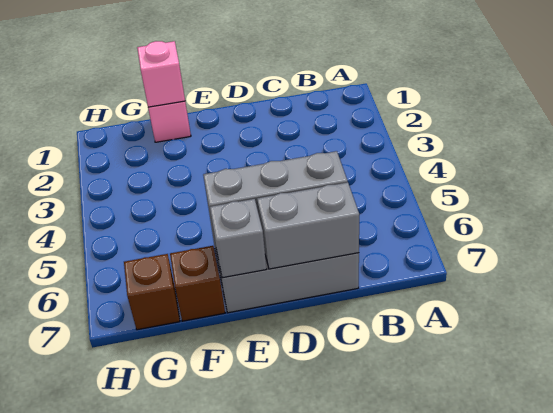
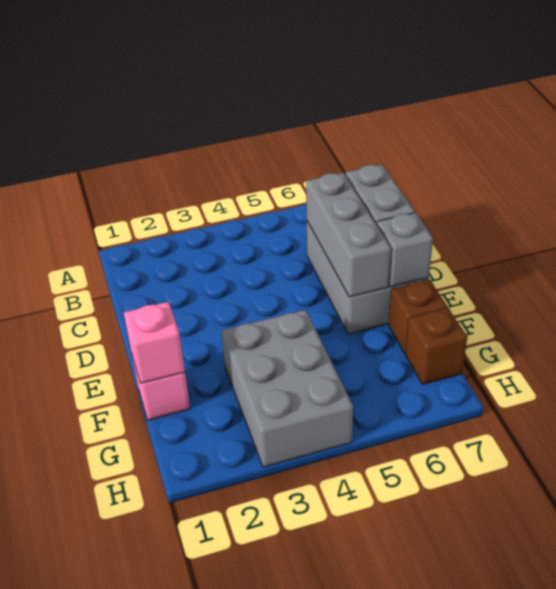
none -> grey 2x3 brick [221,310,353,467]

